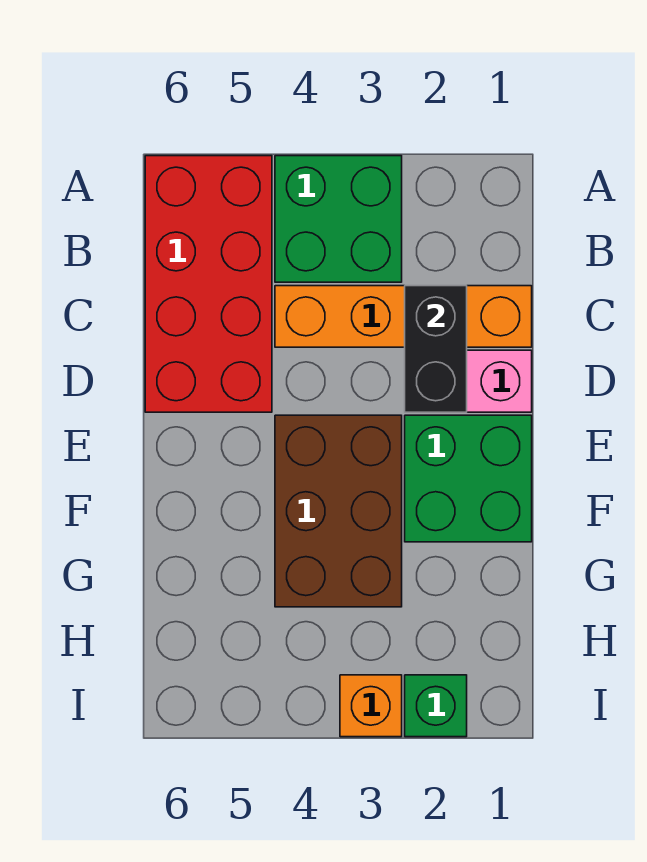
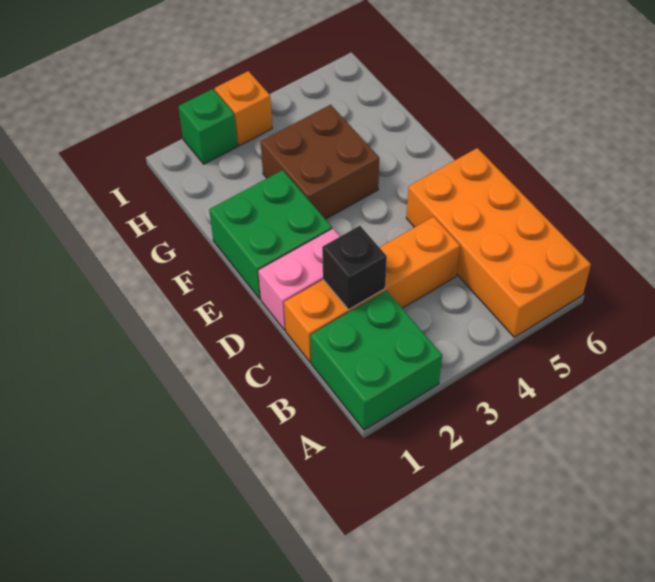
green 2x2 brick [275,156,402,282] -> green 2x2 brick moved to [310,291,442,430]
red 2x4 brick [145,156,272,412] -> orange 2x4 brick [406,148,591,337]
black 1x2 brick [405,286,467,412] -> black 1x1 brick [322,226,387,310]
brown 2x3 brick [275,415,402,607] -> brown 2x2 brick [261,105,379,219]

